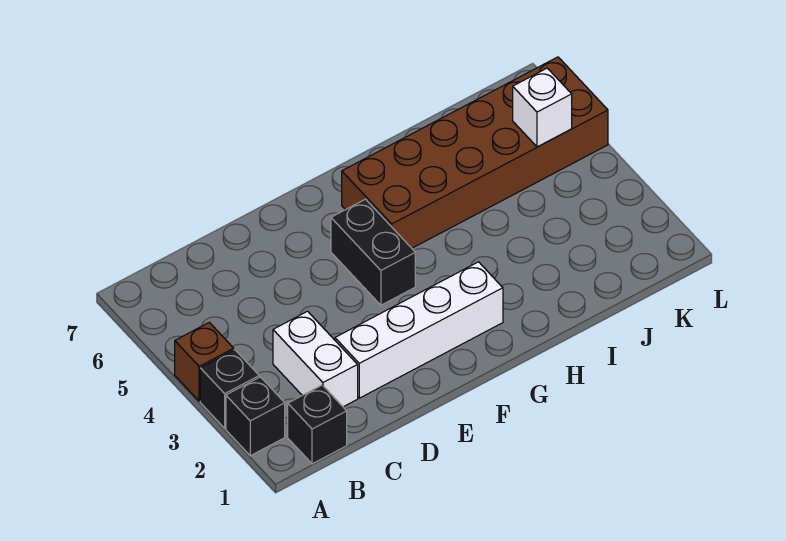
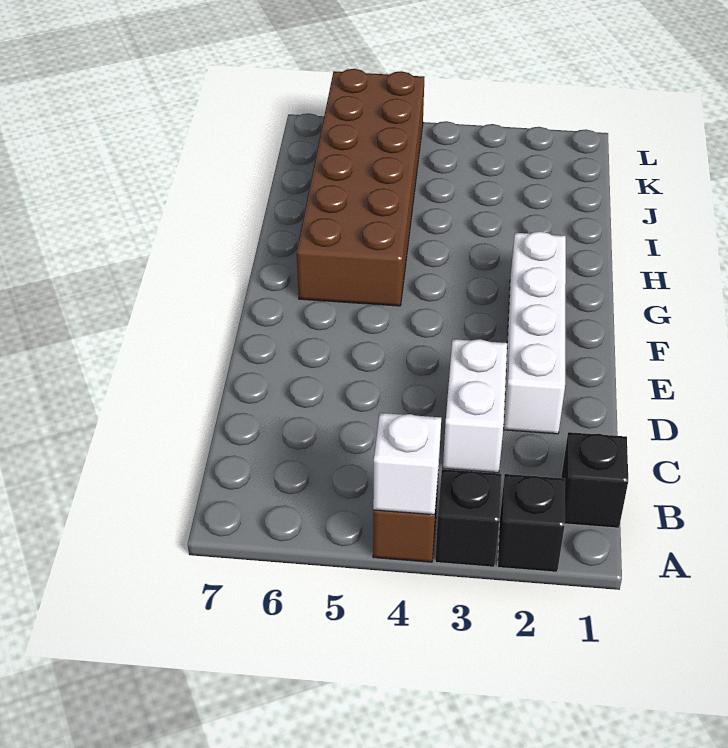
white 1x2 brick [273,311,358,407] -> white 1x2 brick turned to [443,339,507,473]
black 1x2 brick [331,199,415,305] -> none
white 1x1 brick [513,68,572,147] -> white 1x1 brick moved to [373,413,441,515]

